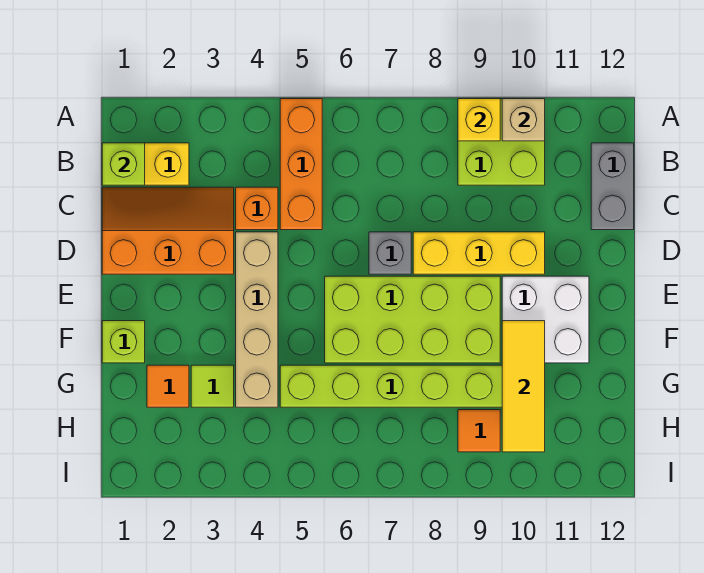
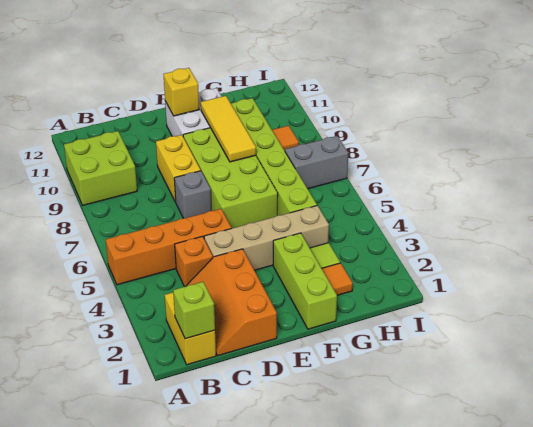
orange 1x3 brick [280,99,322,230] -> orange 1x4 brick [106,209,231,285]
yellow 1x1 brick [458,99,500,141] -> yellow 1x1 brick moved to [164,68,199,116]
tan 1x1 brick [502,99,545,141] -> none
grey 1x2 brick [591,143,634,230] -> grey 1x2 brick moved to [285,136,348,189]
yellow 1x3 brick [413,232,545,274] -> yellow 1x2 brick [156,135,201,202]
lime 1x1 brick [102,321,145,363] -> lime 1x3 brick [273,233,337,329]
yellow 1x3 tile [502,321,545,452] -> yellow 1x3 tile turned to [201,96,256,162]

